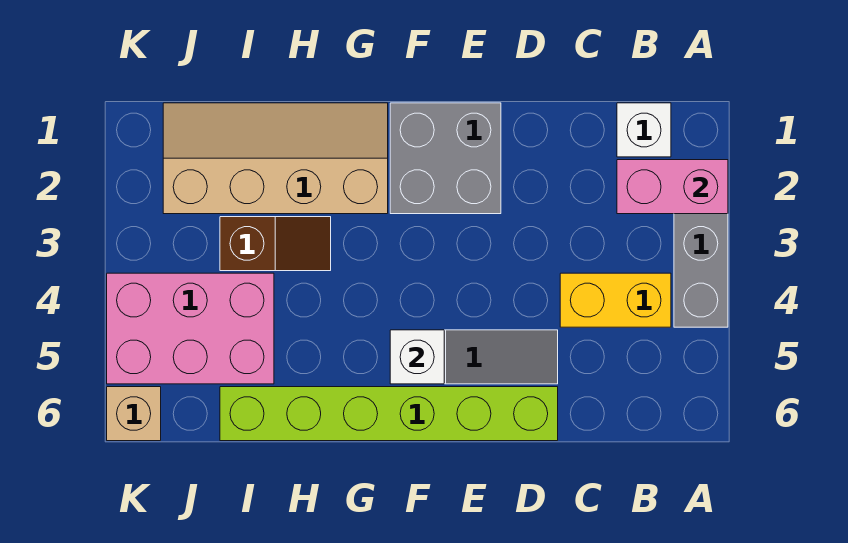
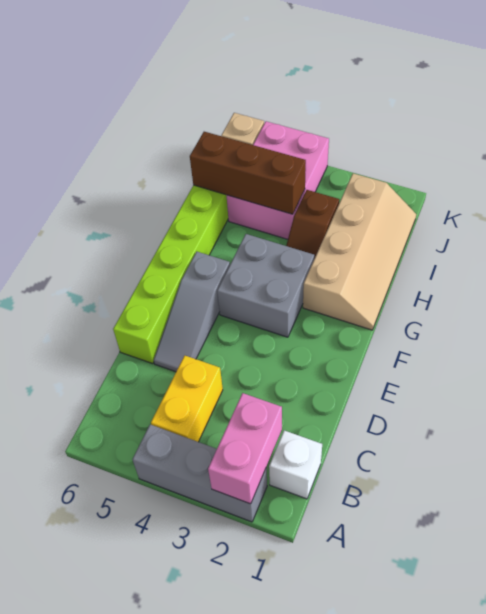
grey 2x2 brick [390,103,501,214] -> grey 2x2 brick moved to [217,234,314,337]
white 1x1 brick [390,330,444,384] -> none
none -> brown 1x3 brick [190,132,306,214]

